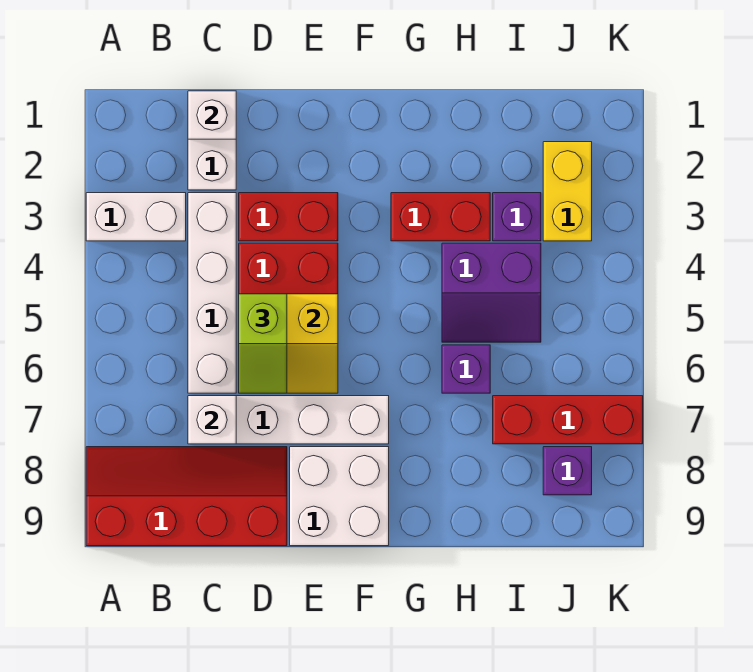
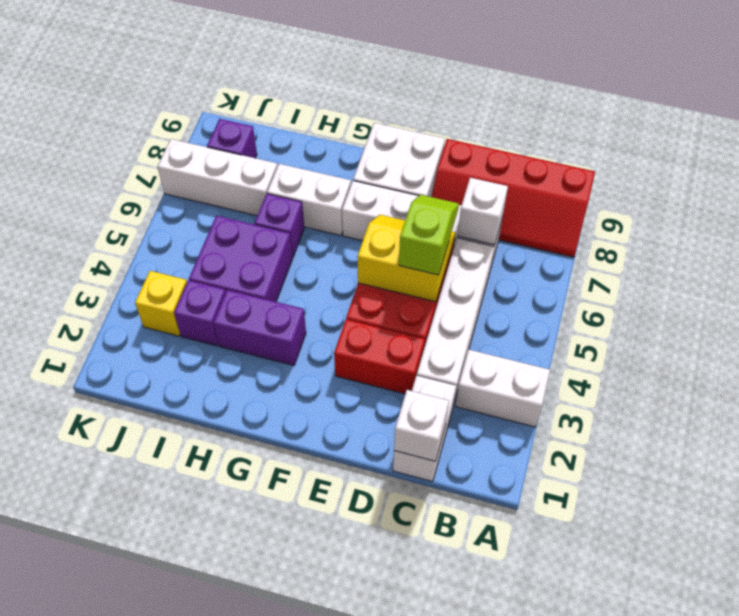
red 1x2 brick [391,193,490,241] -> purple 1x2 brick [213,290,306,365]
none -> white 1x2 brick [267,164,351,235]
purple 2x2 slope [442,243,541,342] -> purple 2x2 brick [189,216,293,302]
red 1x3 brick [493,396,643,444] -> white 1x3 brick [157,139,277,216]
yellow 1x2 brick [543,142,592,241] -> yellow 1x1 brick [135,271,187,336]

